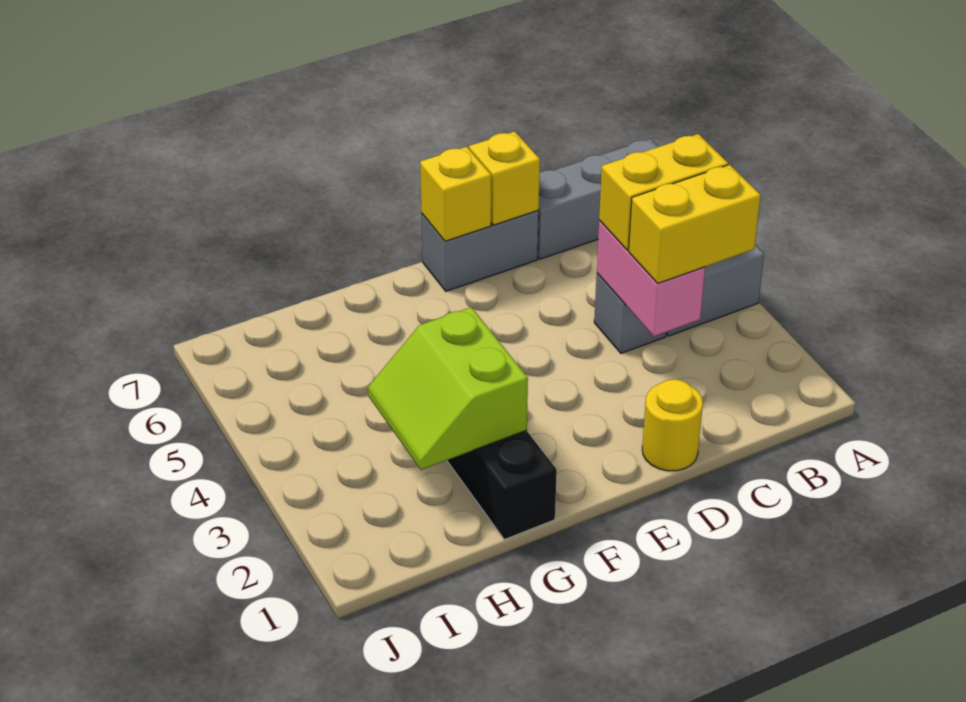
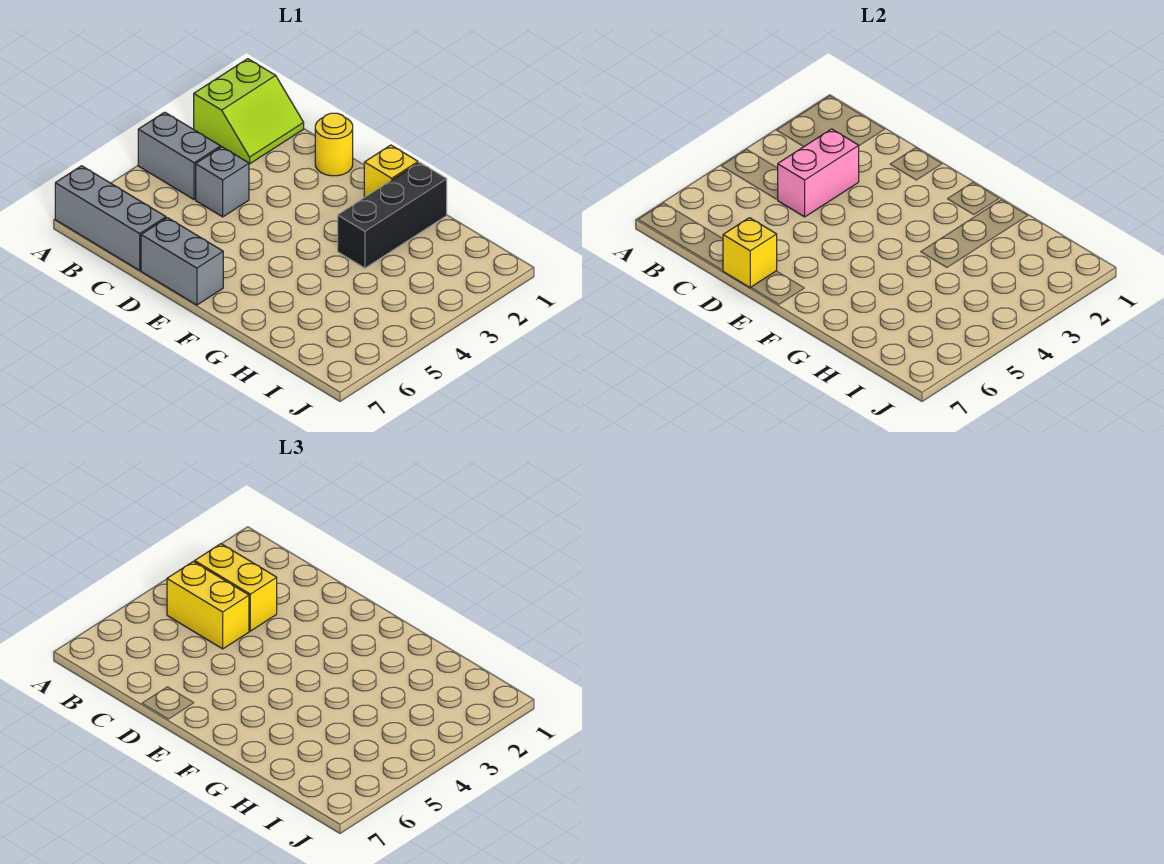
yellow 1x1 brick [420,147,491,241] -> yellow 1x1 brick moved to [364,145,418,198]
lime 2x2 slope [368,307,528,470] -> lime 2x2 slope moved to [194,59,304,164]

